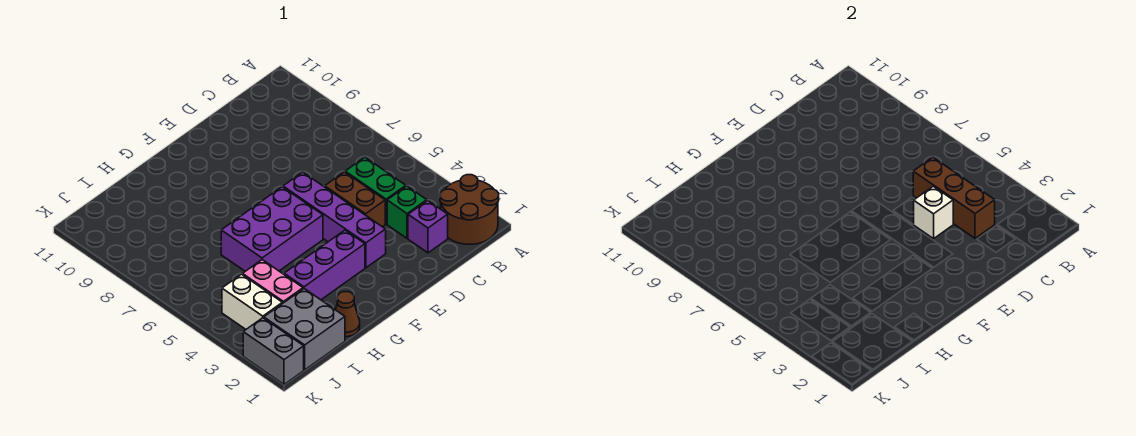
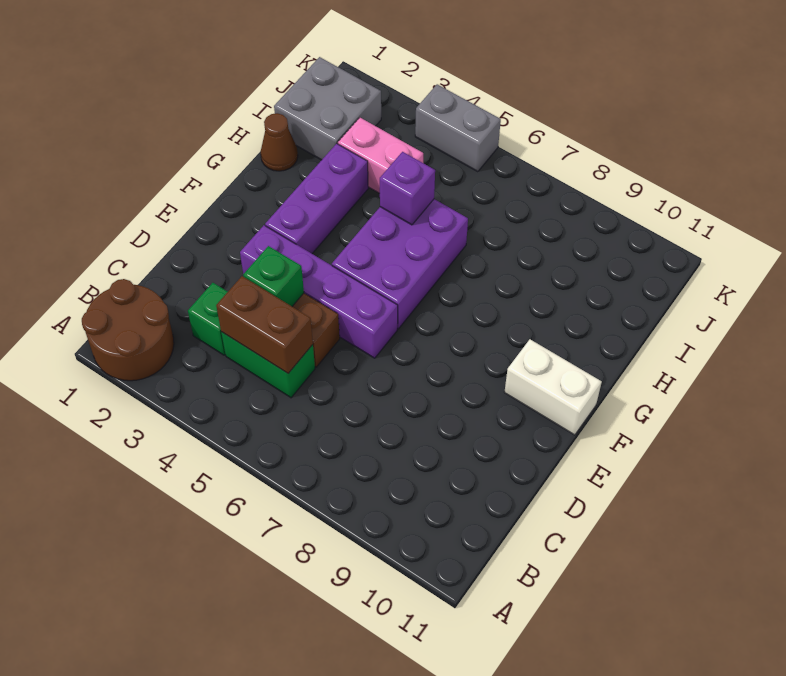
purple 1x1 brick [408,201,448,253] -> purple 1x1 brick moved to [380,152,435,225]
brown 1x3 brick [913,157,995,238] -> brown 1x2 brick [216,276,313,373]
white 1x1 brick [913,186,953,239] -> green 1x1 brick [243,246,304,306]
white 1x2 brick [222,274,282,329] -> white 1x2 brick moved to [504,339,602,435]
grey 1x2 brick [243,318,304,384] -> grey 1x2 brick moved to [415,84,501,172]

